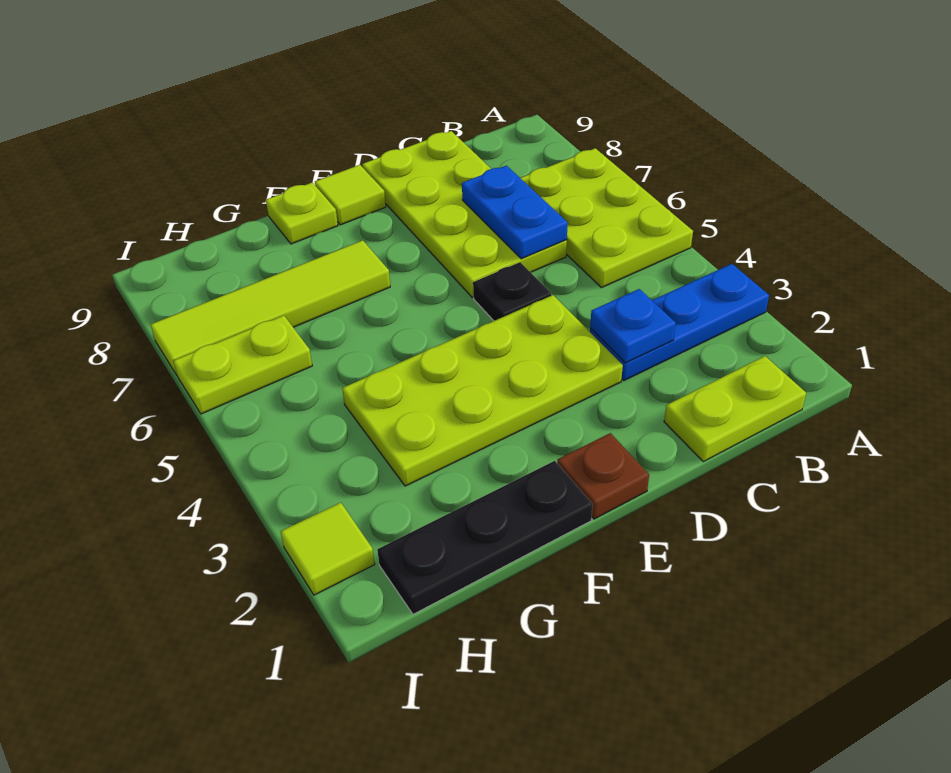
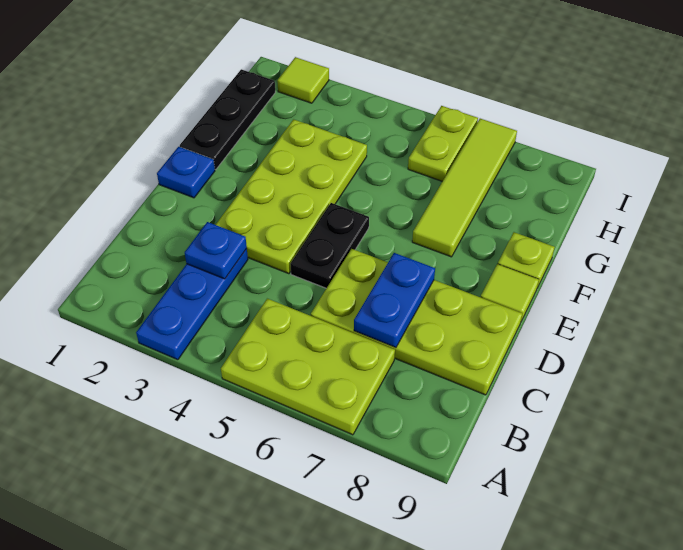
lime 1x2 plate [664,356,806,462] -> none
blue 1x2 plate [462,166,568,259] -> blue 1x2 plate turned to [354,253,435,348]
black 1x1 plate [473,262,551,321] -> black 1x2 plate [290,203,369,288]
brown 1x1 plate [557,433,649,519] -> blue 1x1 plate [157,147,215,198]

